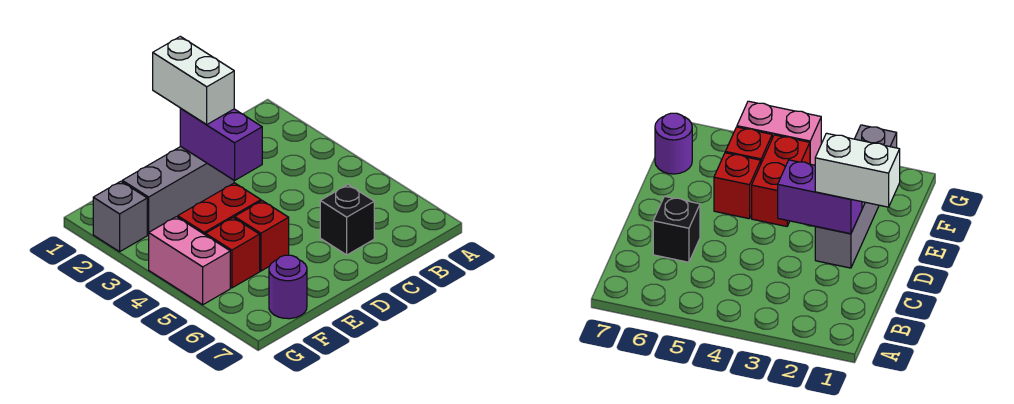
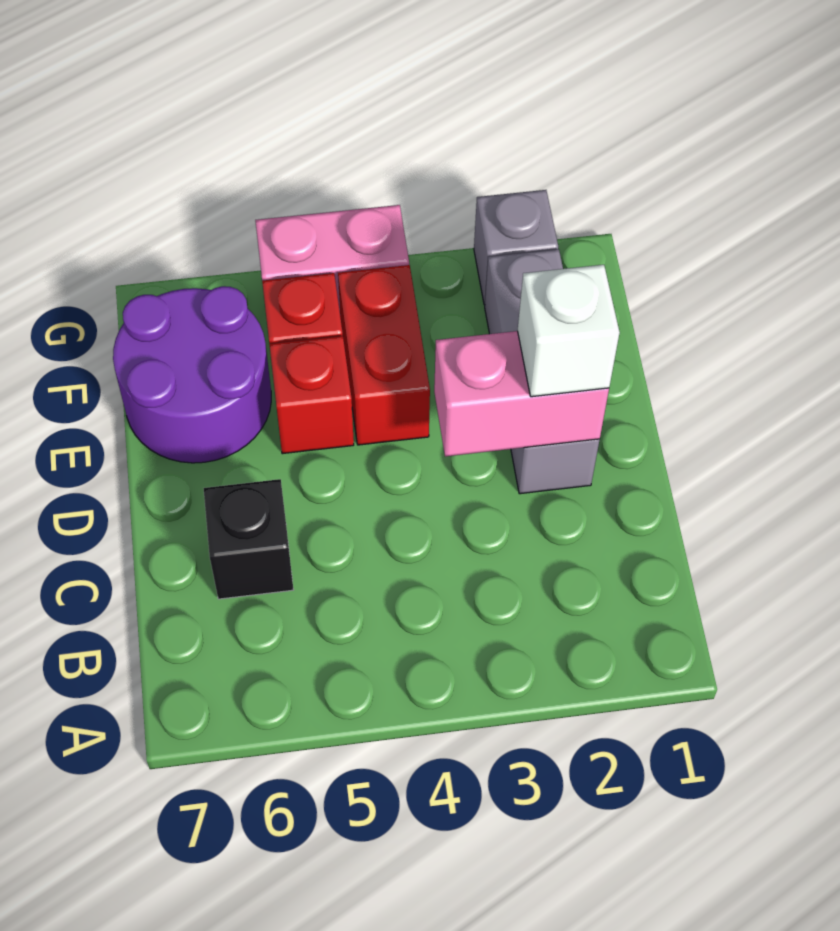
white 1x2 brick [153,36,234,125] -> white 1x1 brick [518,265,620,397]
purple 1x2 brick [180,109,262,181] -> pink 1x2 brick [434,331,609,457]
purple 1x1 round brick [269,255,307,319] -> purple 2x2 round brick [113,286,271,463]

